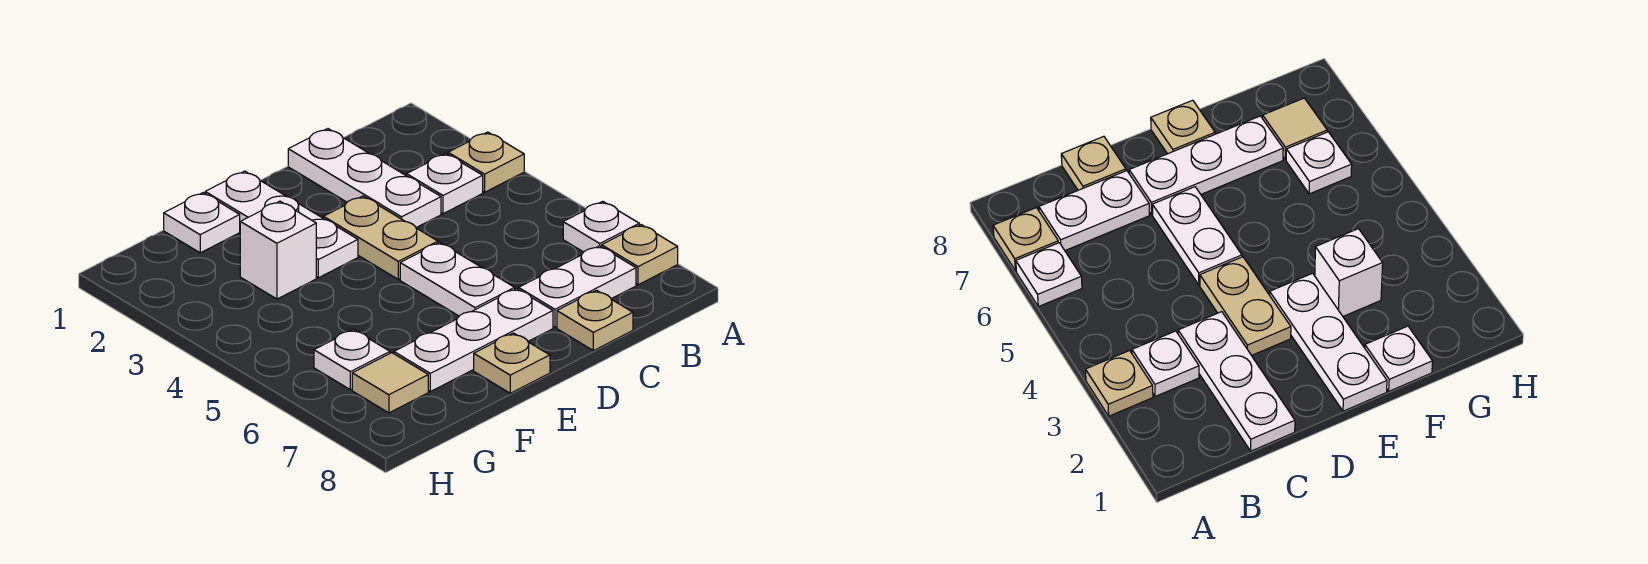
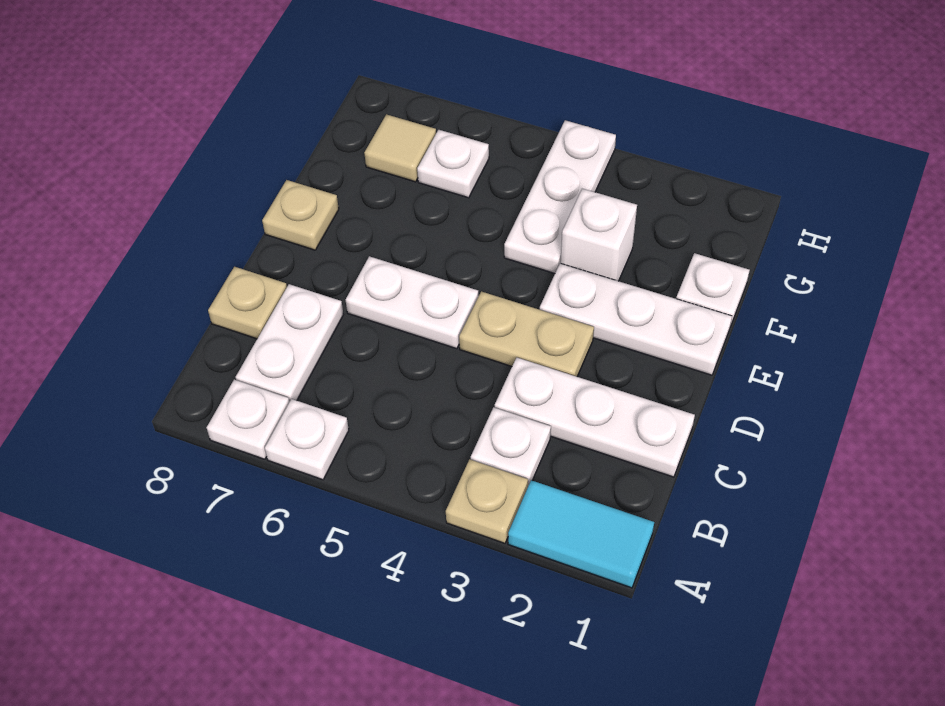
none -> cyan 1x2 tile [508,480,654,588]
tan 1x1 plate [602,225,678,285] -> white 1x1 plate [207,380,289,459]
white 1x3 plate [394,289,553,392] -> white 1x3 plate moved to [504,120,616,274]

